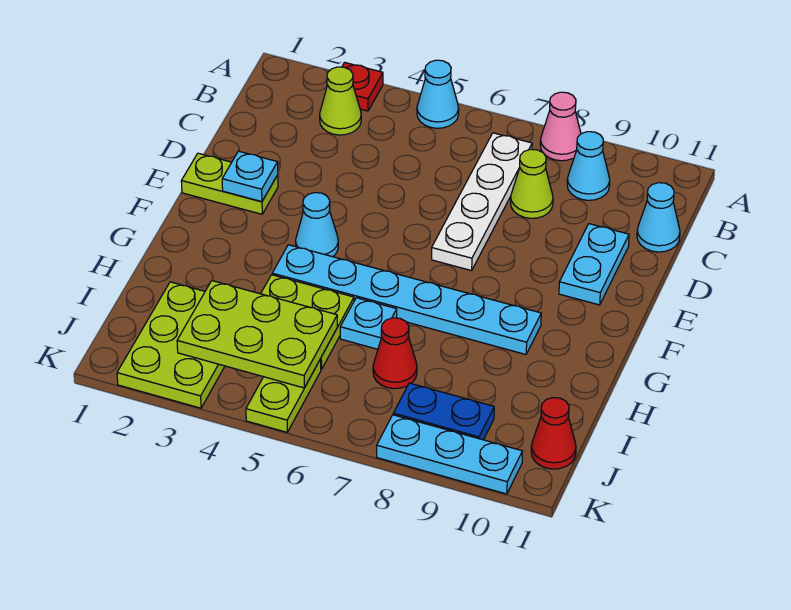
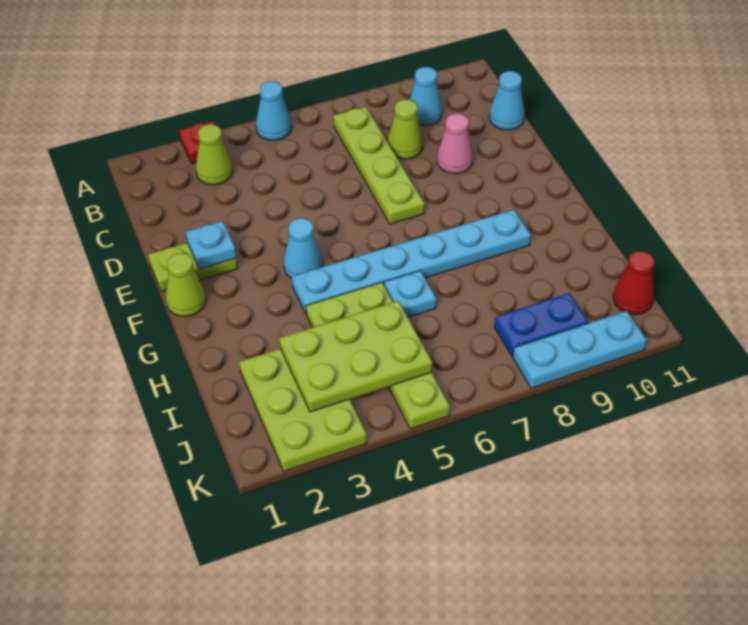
pink 1x1 cone [540,92,581,161] -> pink 1x1 cone moved to [437,113,473,174]
white 1x4 plate [432,133,532,271] -> lime 1x4 plate [333,107,425,224]
cyan 1x2 plate [559,224,629,305] -> none
none -> lime 1x1 cone [166,253,206,316]
red 1x1 cone [373,318,417,389] -> none

